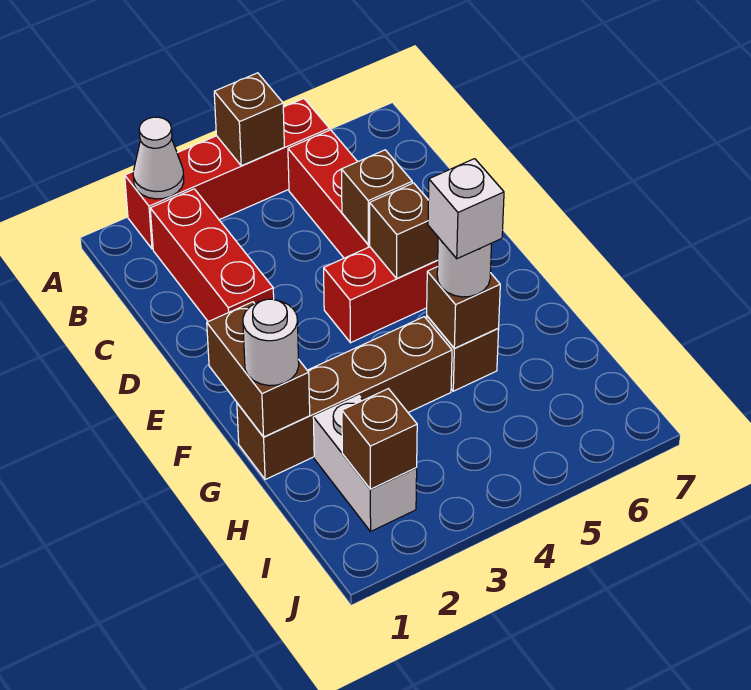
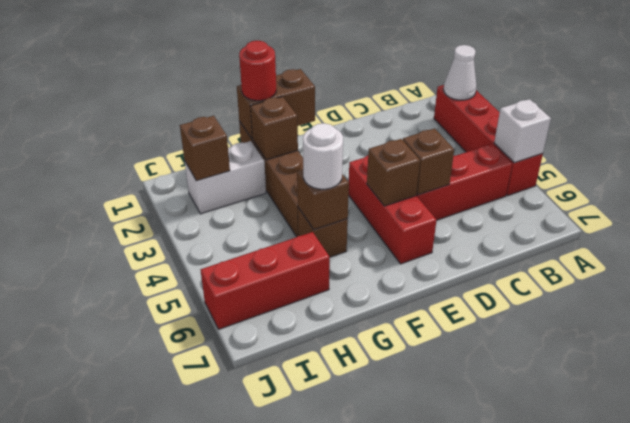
brown 1x1 brick [214,73,284,166] -> brown 1x1 brick moved to [250,97,298,160]
red 1x3 brick [150,189,274,322] -> red 1x3 brick moved to [201,232,330,329]
white 1x1 round brick [243,299,299,386] -> red 1x1 round brick [239,41,276,101]
white 1x1 brick [428,159,504,259] -> white 1x1 brick moved to [494,99,551,163]

